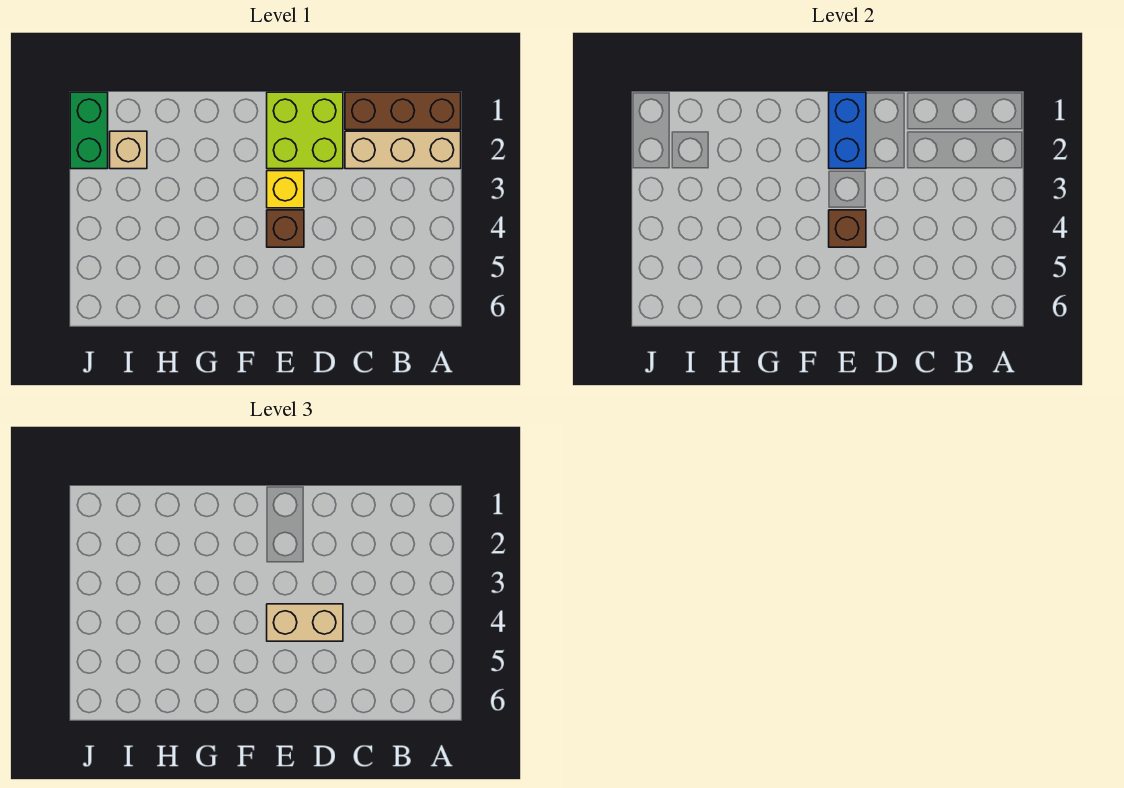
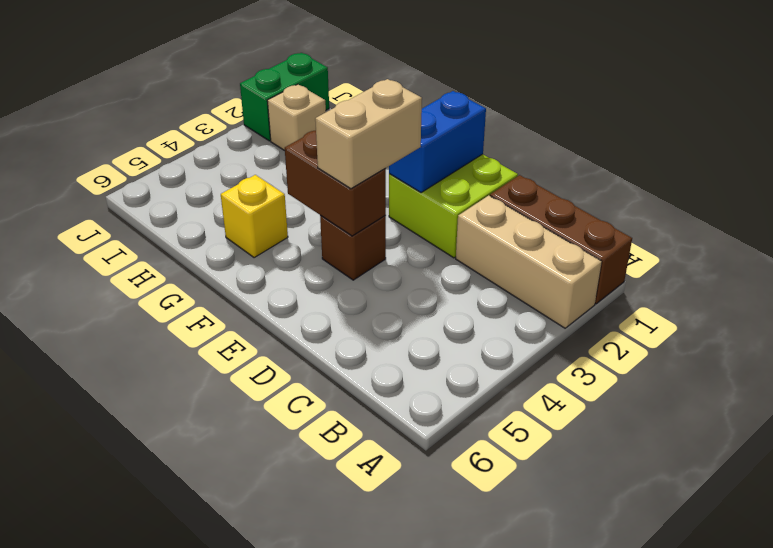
tan 1x2 brick [267,604,343,641] -> tan 1x2 brick turned to [315,79,422,189]
yellow 1x1 brick [267,171,304,208] -> yellow 1x1 brick moved to [221,175,288,258]
brown 1x1 brick [829,210,866,247] -> brown 1x2 brick [285,130,386,236]

